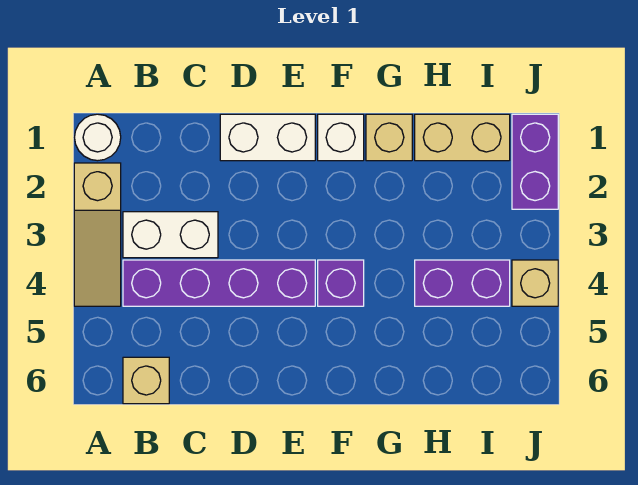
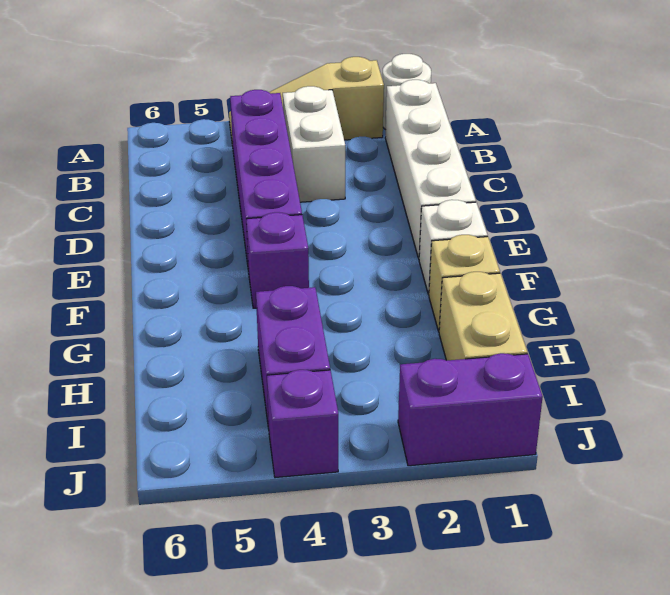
tan 1x1 brick [123,357,169,404] -> none
white 1x2 brick [220,114,315,161] -> white 1x4 brick [385,80,476,259]
tan 1x1 brick [512,260,558,306] -> purple 1x1 brick [267,370,338,478]

